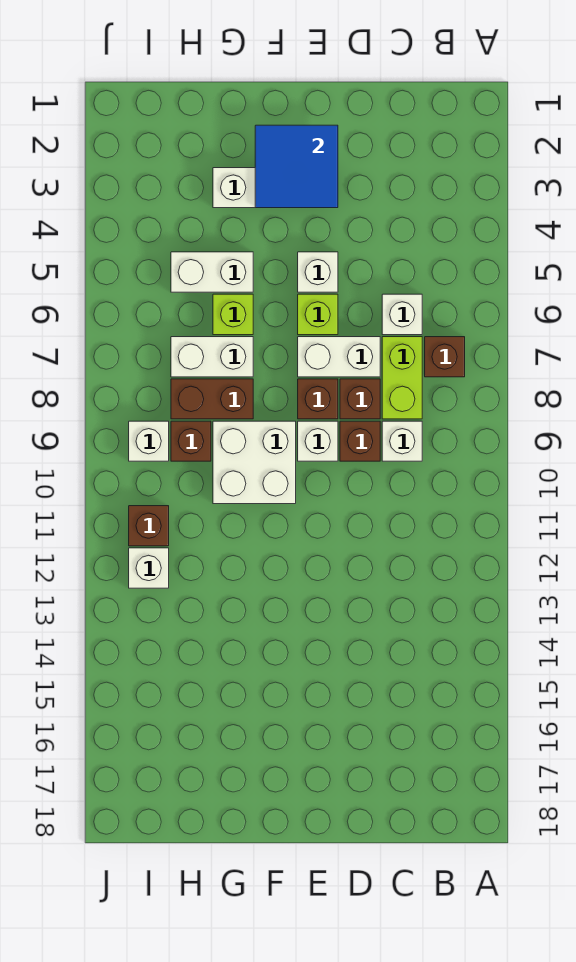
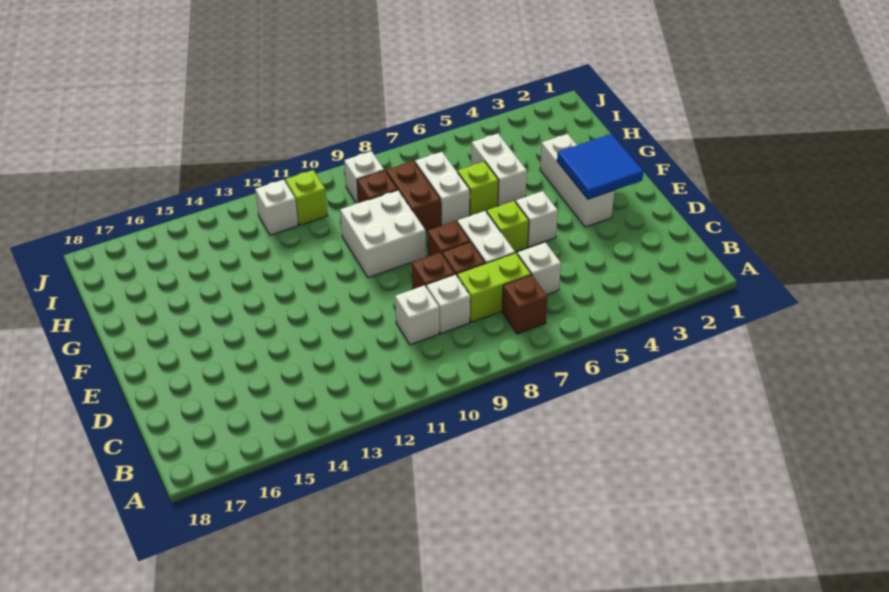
white 1x1 brick [298,421,338,461] -> white 1x1 brick moved to [395,285,439,345]
brown 1x1 brick [129,506,169,546] -> lime 1x1 brick [285,170,328,225]

